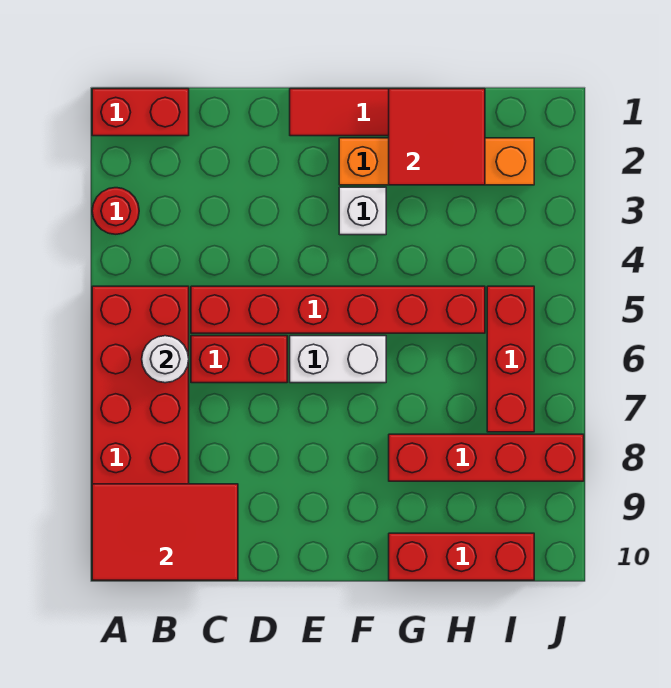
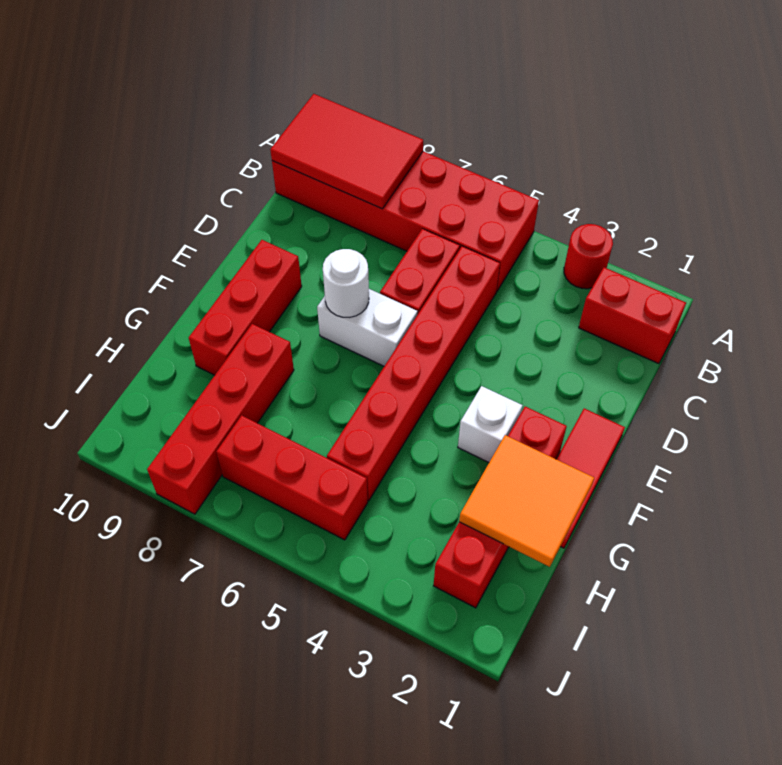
red 1x2 brick [92,89,189,136] -> red 1x2 brick turned to [579,267,686,364]
red 2x3 tile [92,484,238,580] -> red 2x3 tile turned to [270,94,423,209]
white 1x1 round brick [142,336,189,383] -> white 1x1 round brick moved to [323,249,369,317]
white 1x2 brick [290,336,386,383] -> white 1x2 brick turned to [317,289,417,366]
orange 1x4 brick [339,138,534,185] -> red 1x4 brick [434,407,567,608]
red 2x2 tile [389,89,485,185] -> orange 2x2 tile [459,435,594,567]
red 1x3 brick [389,533,534,580] -> red 1x3 brick moved to [189,240,302,375]

